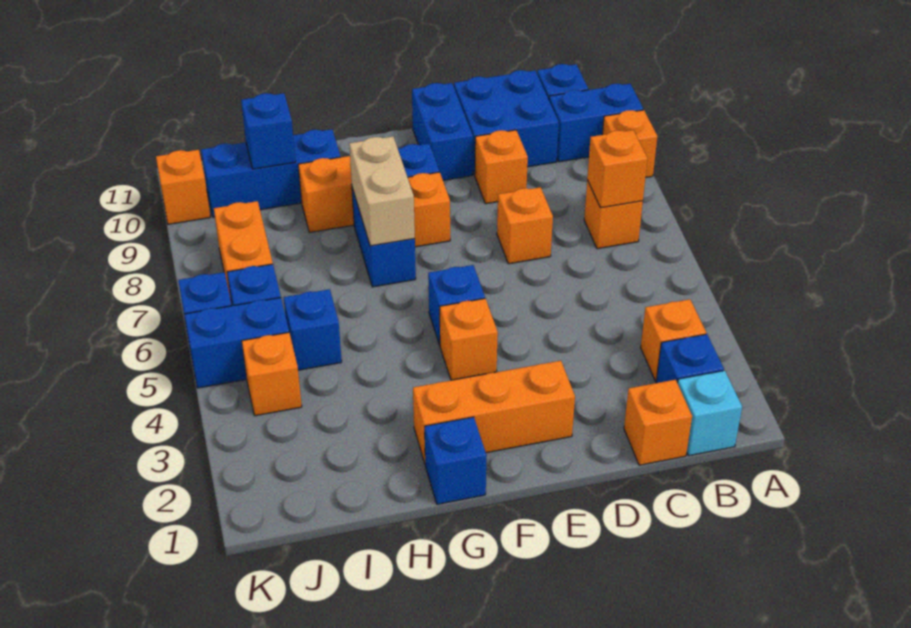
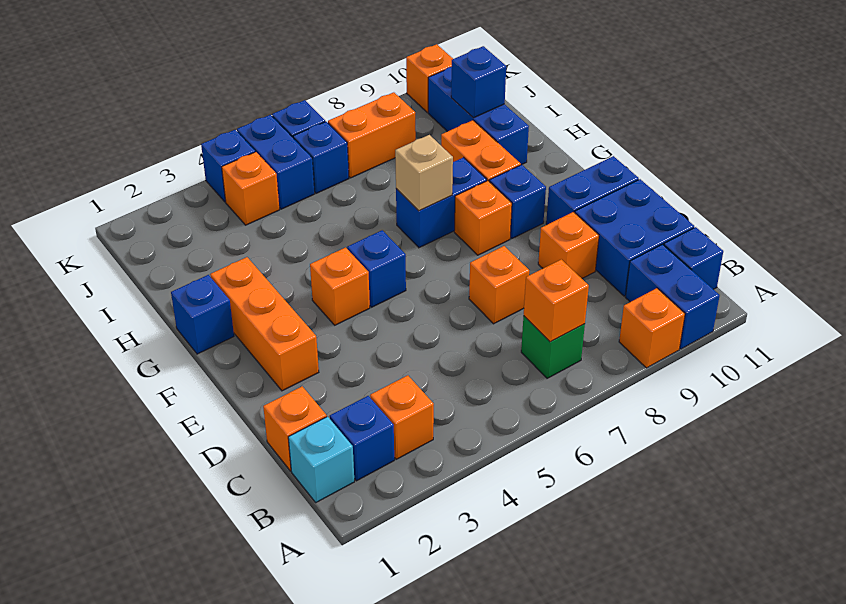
orange 1x1 brick [584,180,643,249] -> green 1x1 brick [521,316,585,378]
tan 1x2 brick [349,136,415,246] -> tan 1x1 brick [395,135,453,211]
blue 1x1 brick [283,289,342,370] -> blue 1x1 brick moved to [201,130,255,202]

